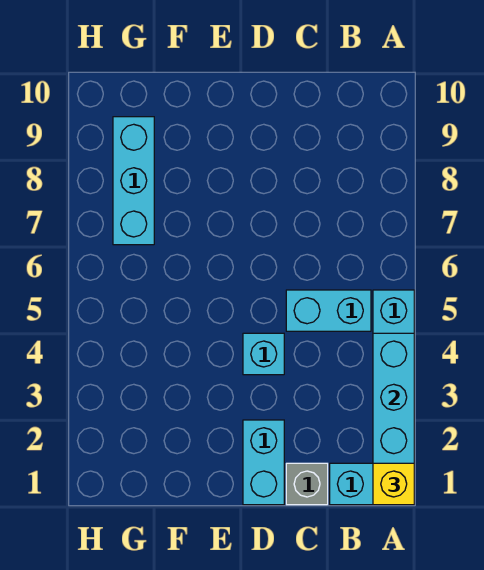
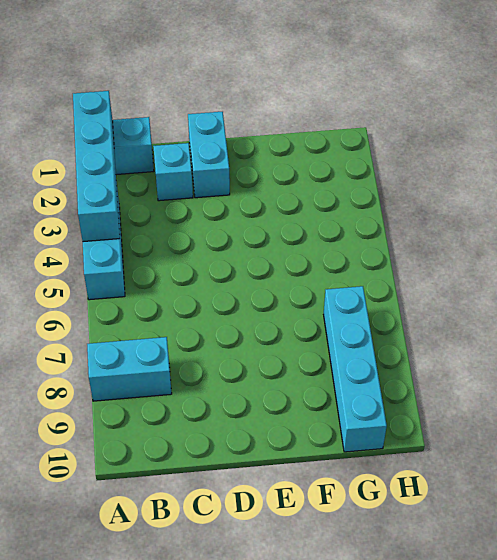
yellow 1x1 brick [373,463,414,505] -> none
cyan 1x2 brick [286,290,371,331] -> cyan 1x2 brick moved to [87,337,172,401]
grey 1x1 brick [286,463,328,505] -> none
cyan 1x1 brick [243,333,284,375] -> cyan 1x1 brick moved to [153,143,193,201]
cyan 1x3 brick [113,117,154,245] -> cyan 1x4 brick [324,286,387,452]

